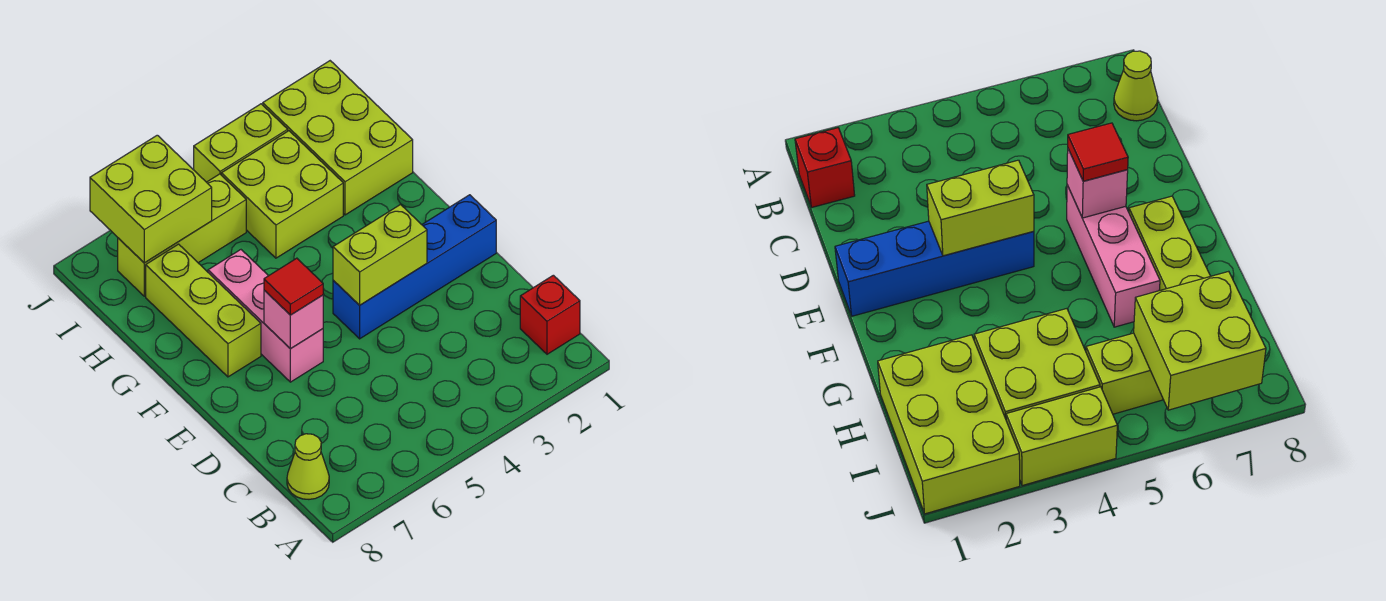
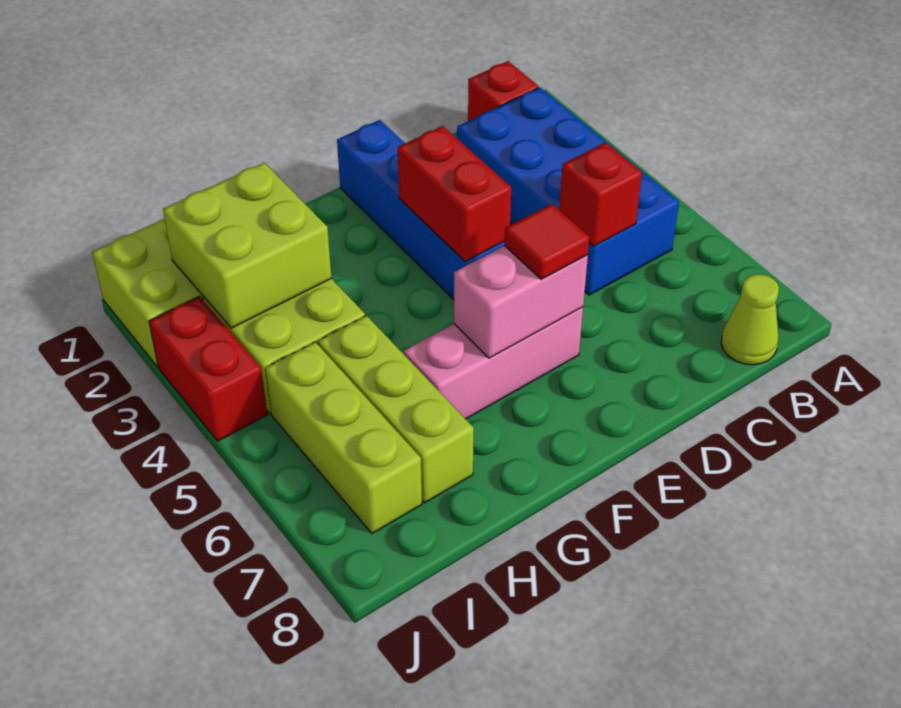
none -> blue 2x4 brick [457,88,679,295]
none -> red 1x1 brick [559,142,642,246]
lime 1x2 brick [333,205,427,305] -> red 1x2 brick [398,126,511,261]
pink 1x1 brick [264,290,323,349] -> pink 1x2 brick [454,246,588,358]
lime 1x3 brick [146,244,261,377] -> lime 1x3 brick turned to [318,316,474,503]
lime 2x2 brick [90,135,212,263] -> lime 2x2 brick moved to [163,163,332,328]
lime 1x2 brick [194,104,288,182] -> red 1x2 brick [149,296,267,441]

